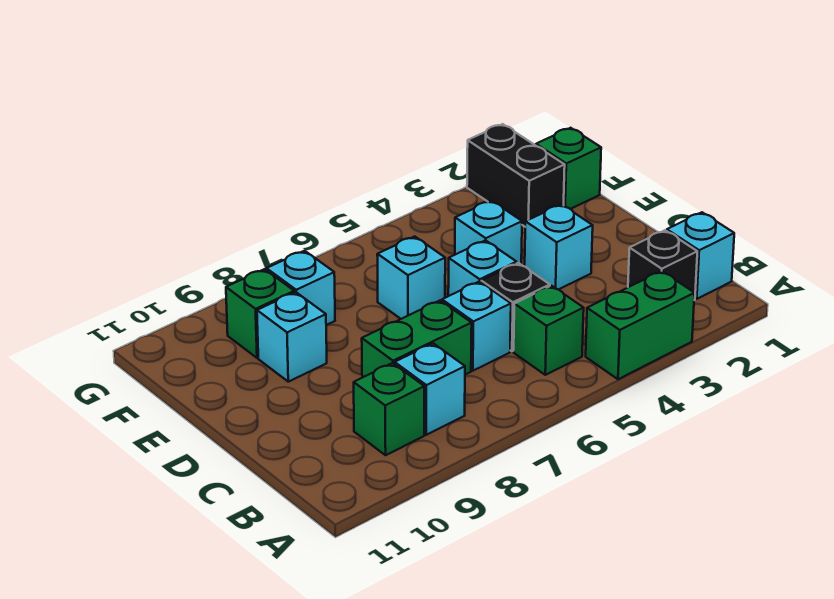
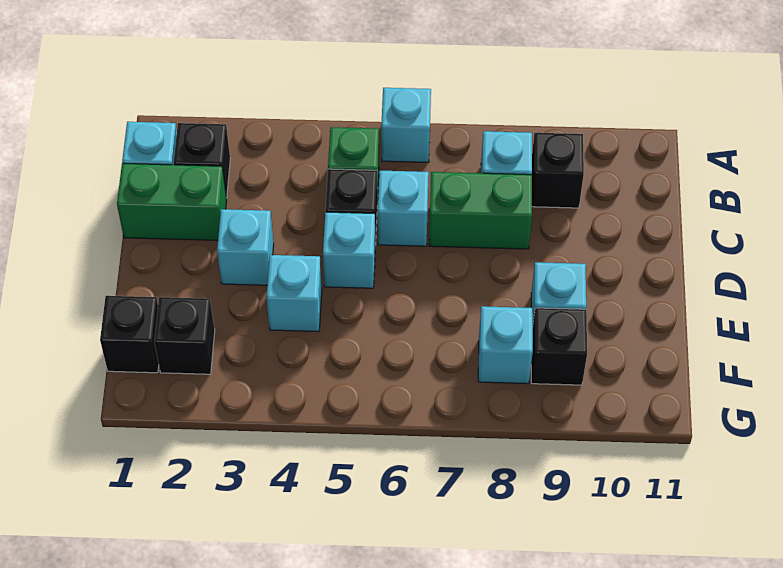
green 1x2 brick [586,271,695,379] -> green 1x2 brick moved to [117,163,227,240]
green 1x1 brick [354,363,424,455] -> black 1x1 brick [532,133,584,208]
cyan 1x1 brick [377,236,445,319] -> cyan 1x1 brick moved to [381,88,431,163]
green 1x1 brick [536,128,601,209] -> black 1x1 brick [100,296,159,373]
black 1x2 brick [467,124,565,226] -> black 1x1 brick [154,297,215,374]
green 1x1 brick [226,269,294,358] -> black 1x1 brick [531,308,587,385]

